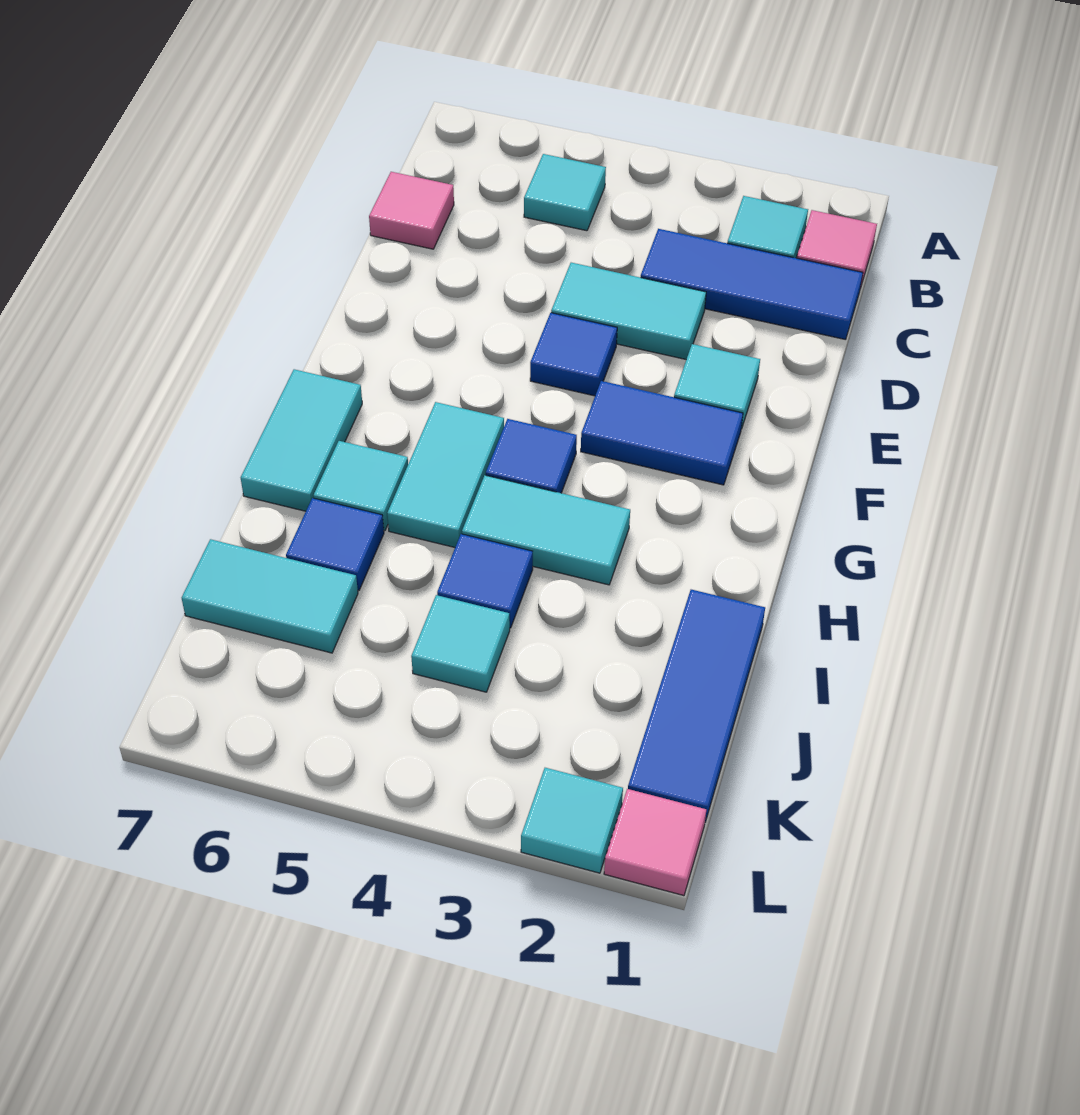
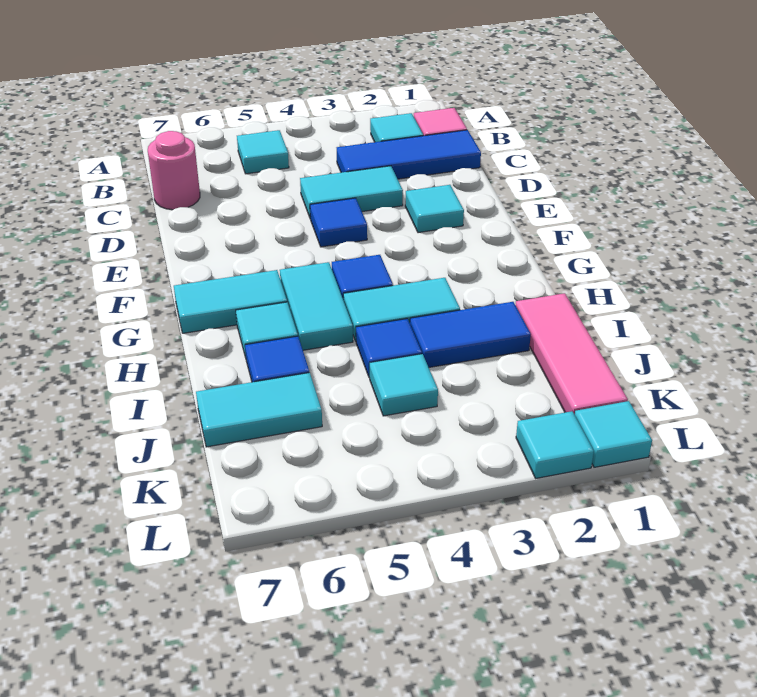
pink 1x1 tile [369,172,454,249] -> pink 1x1 round brick [148,131,200,210]
blue 1x2 tile [581,381,743,485] -> blue 1x2 tile moved to [410,302,531,367]
cyan 1x2 tile [241,369,362,511] -> cyan 1x2 tile turned to [174,270,287,333]
blue 1x3 tile [628,590,765,822] -> pink 1x3 tile [515,293,628,415]
pink 1x1 tile [604,789,706,896] -> cyan 1x1 tile [575,401,652,467]

